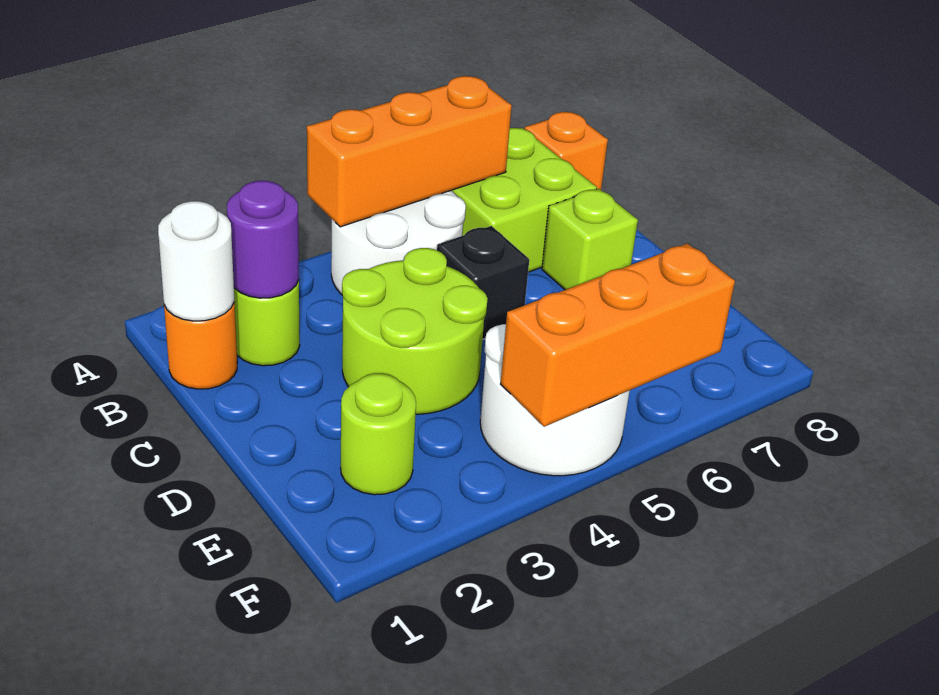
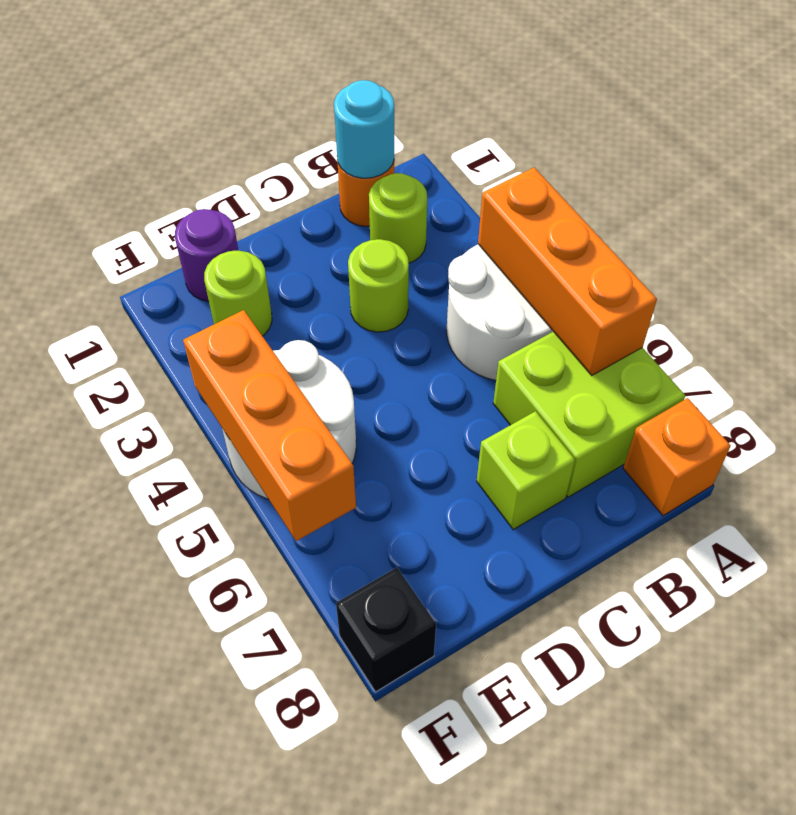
white 1x1 round brick [158,201,234,321] -> cyan 1x1 round brick [334,80,394,178]
purple 1x1 round brick [227,181,299,298] -> purple 1x1 round brick moved to [175,209,238,301]
lime 2x2 round brick [342,248,488,414] -> lime 1x1 round brick [348,239,409,332]
black 1x1 brick [437,226,529,339] -> black 1x1 brick moved to [336,567,436,692]

